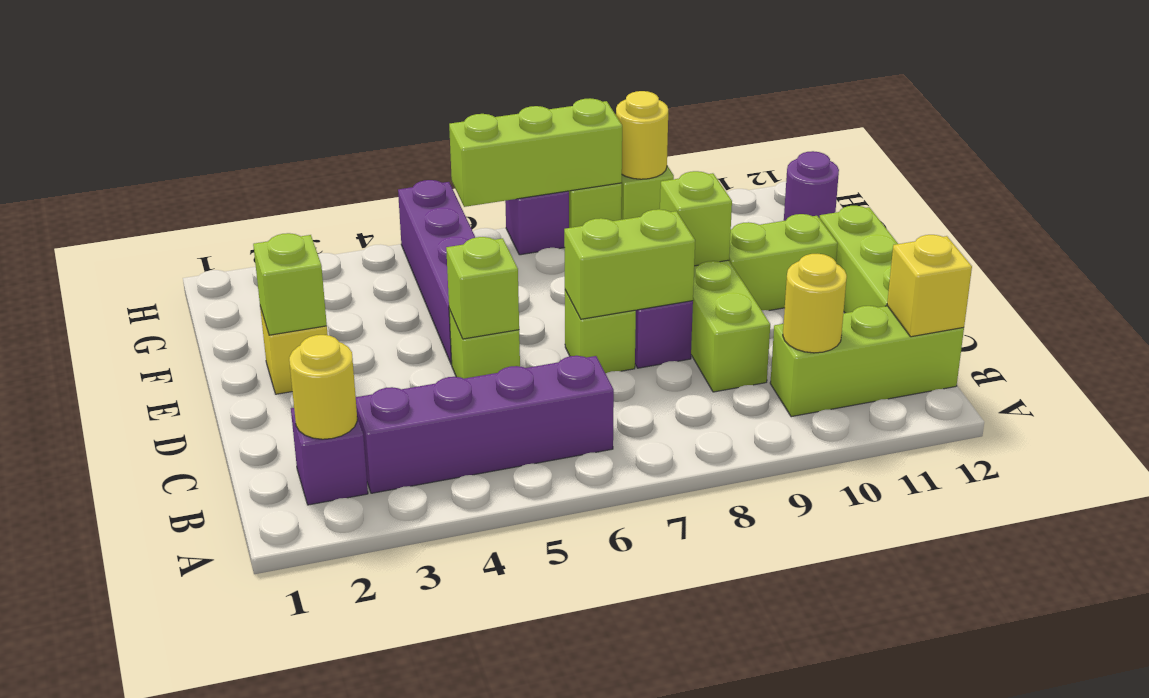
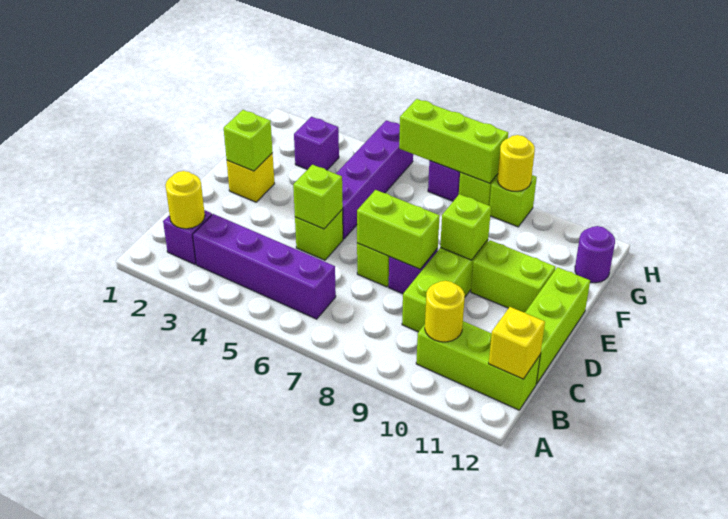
none -> purple 1x1 brick [294,117,339,170]

